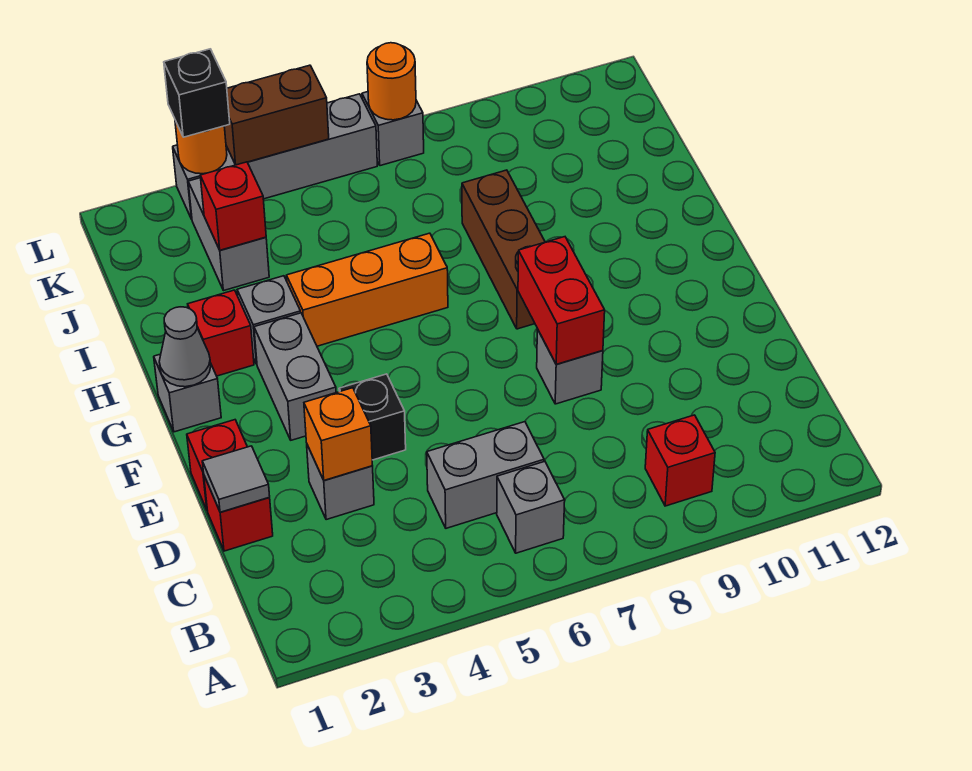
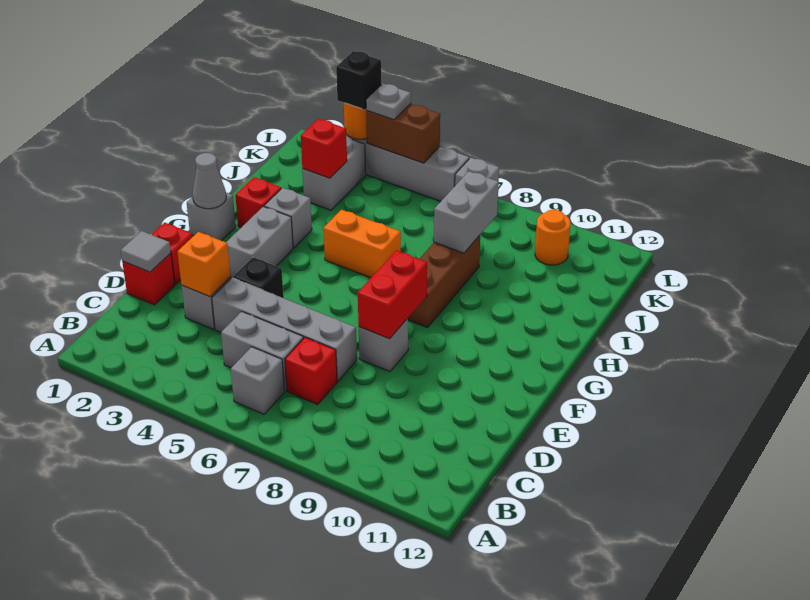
red 1x1 brick [645,415,715,506] -> red 1x1 brick moved to [285,337,337,405]
none -> grey 1x4 brick [212,278,357,381]
orange 1x3 brick [286,233,448,346] -> orange 1x2 brick [323,210,401,278]
none -> grey 1x2 brick [434,171,499,253]
none -> grey 1x1 plate [366,83,411,120]
orange 1x1 round brick [367,43,416,120] -> orange 1x1 round brick moved to [535,210,570,265]

